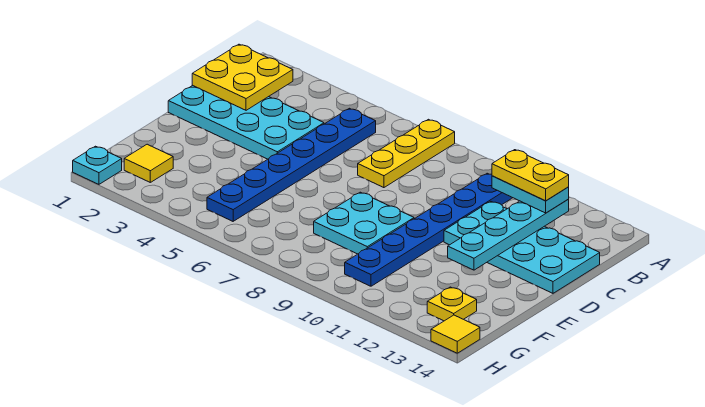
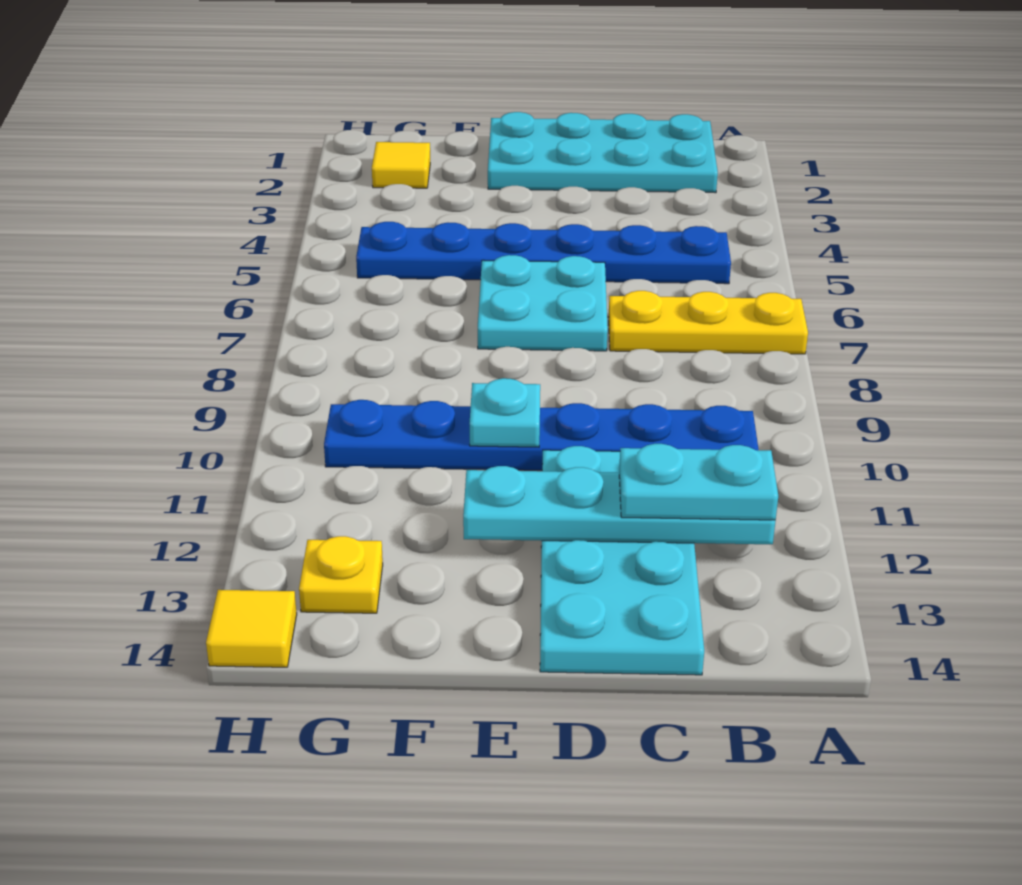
yellow 2x2 plate [192,44,293,110] -> none
cyan 1x2 plate [492,176,569,213] -> cyan 1x2 plate turned to [619,444,778,520]
yellow 1x2 plate [492,150,569,201] -> none
cyan 2x4 plate [168,85,324,159] -> cyan 2x4 plate turned to [488,112,718,193]
cyan 2x2 plate [314,192,414,254] -> cyan 2x2 plate moved to [478,255,608,351]
cyan 1x1 plate [73,146,122,184] -> cyan 1x1 plate moved to [469,378,540,447]

